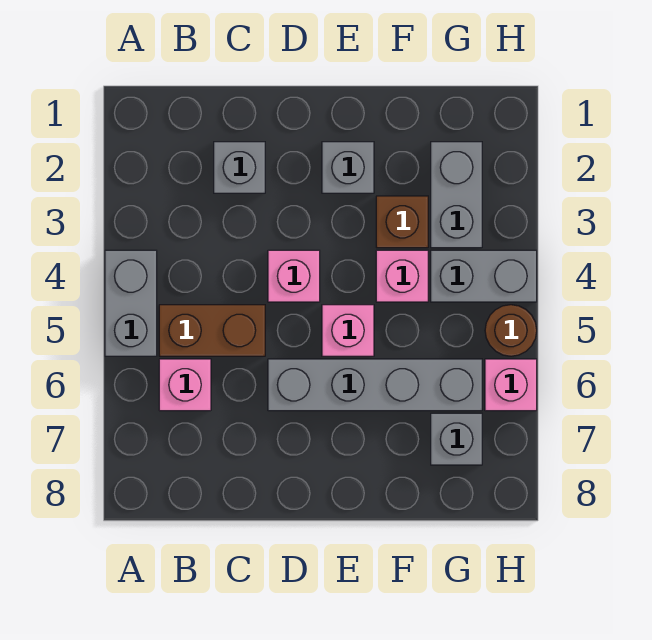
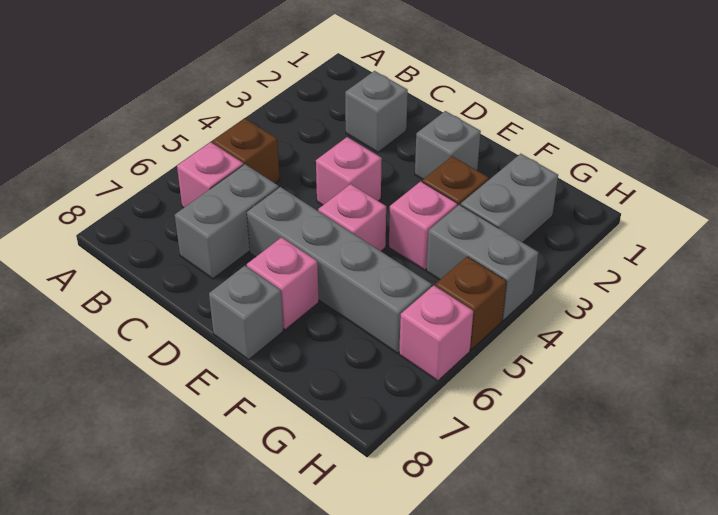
grey 1x2 brick [105,250,157,356] -> grey 1x2 brick moved to [175,164,279,279]
brown 1x2 brick [159,305,265,356] -> brown 1x1 brick [212,118,280,183]
none -> pink 1x1 brick [247,237,319,330]
grey 1x1 brick [431,413,482,465] -> grey 1x1 brick moved to [209,266,283,360]
brown 1x1 round brick [485,305,537,356] -> brown 1x1 brick [435,257,507,350]

